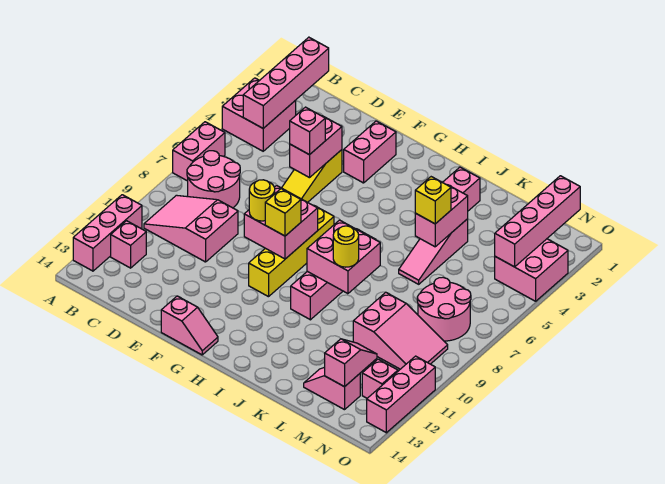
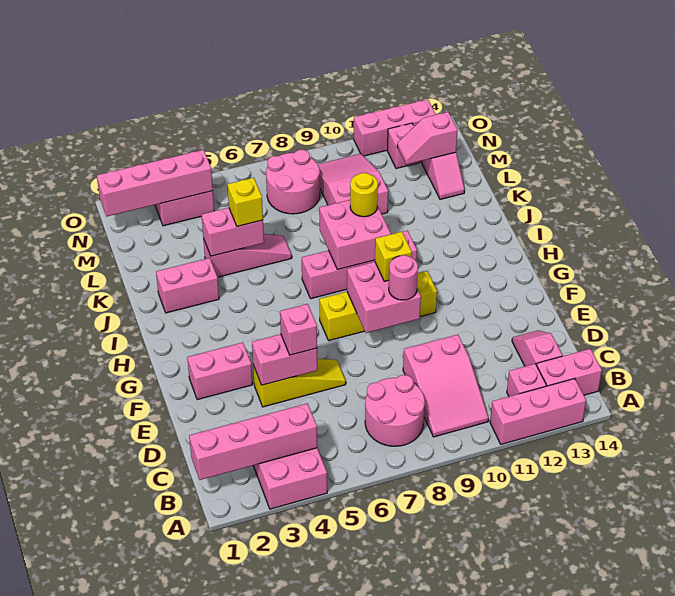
pink 1x2 brick [173,122,225,181] -> pink 1x2 brick moved to [537,349,602,395]
yellow 1x1 round brick [249,180,275,221] -> pink 1x1 round brick [389,255,418,300]
pink 1x2 slope [161,296,218,355] -> pink 1x2 slope moved to [512,331,563,366]

